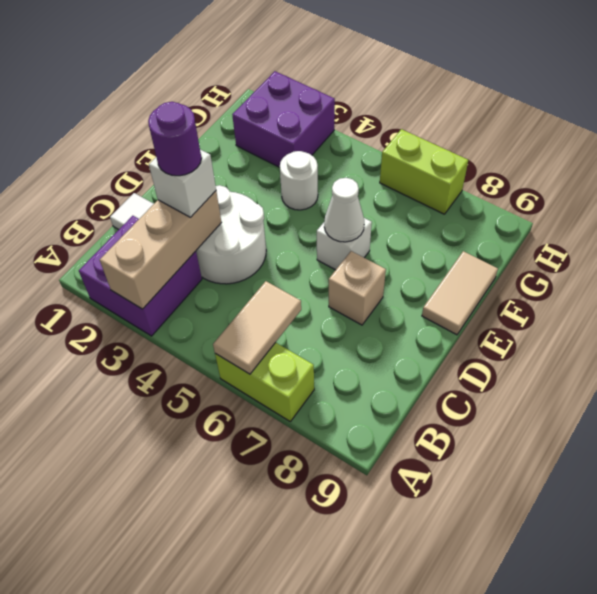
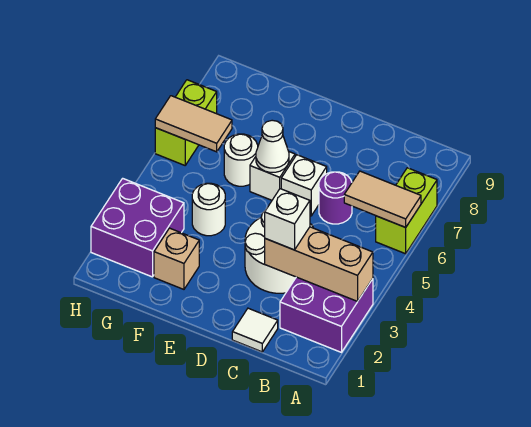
purple 1x1 round brick [148,102,201,176] -> purple 1x1 round brick moved to [319,172,352,224]
none -> white 1x1 brick [281,155,327,216]
tan 1x1 brick [329,251,386,325] -> tan 1x1 brick moved to [154,228,199,289]
tan 1x2 tile [422,251,498,335] -> tan 1x2 tile moved to [155,96,232,152]
none -> white 1x1 round brick [224,134,258,186]

